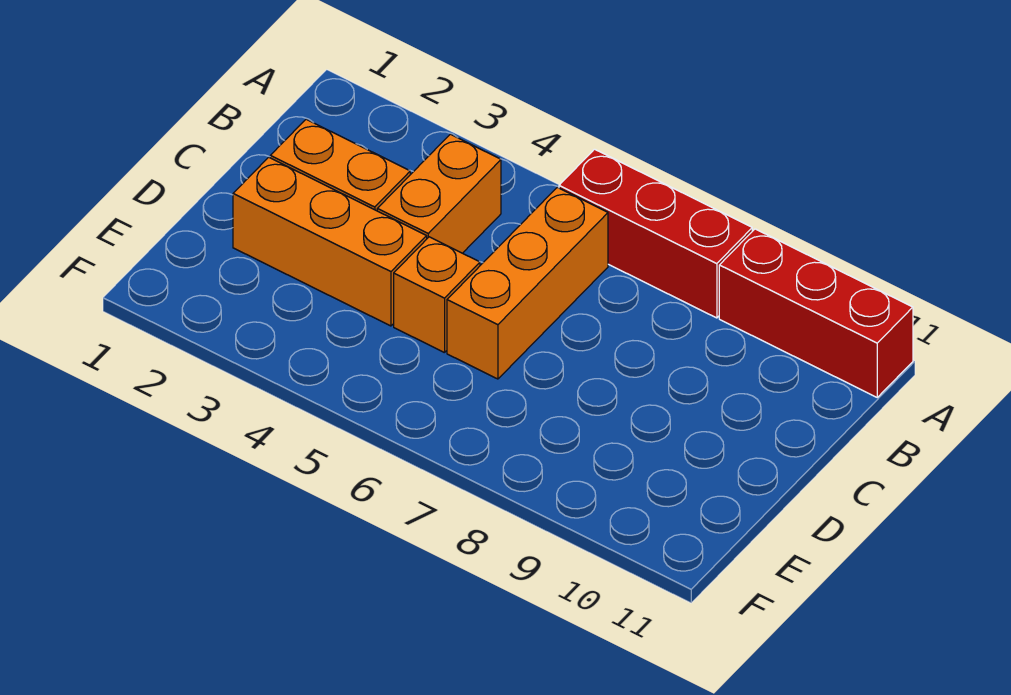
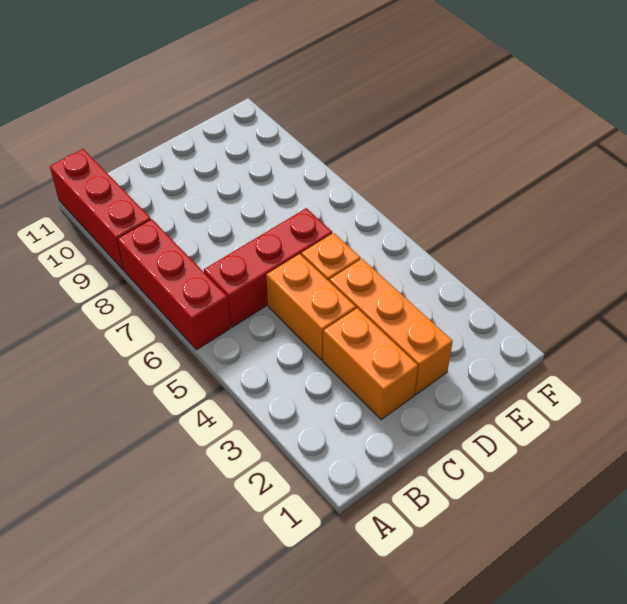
orange 1x2 brick [377,134,501,253] -> orange 1x2 brick turned to [267,254,356,360]
orange 1x3 brick [447,187,608,379] -> red 1x3 brick [204,208,332,327]

